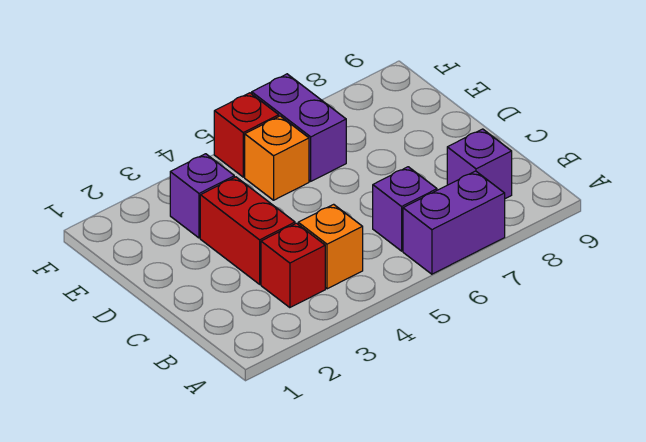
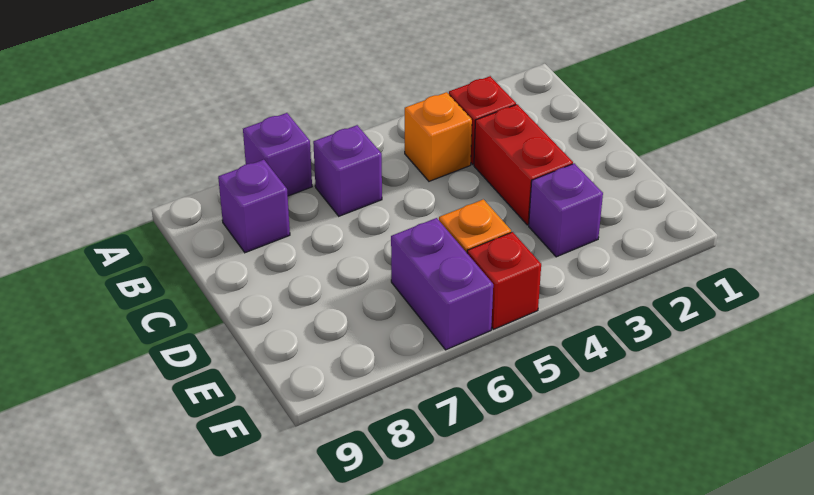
purple 1x2 brick [403,171,505,274] -> purple 1x1 brick [243,113,312,196]

